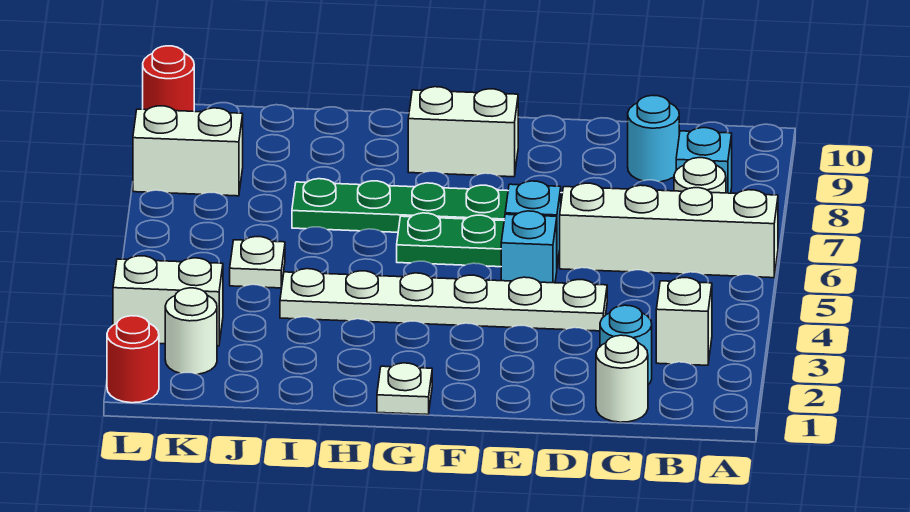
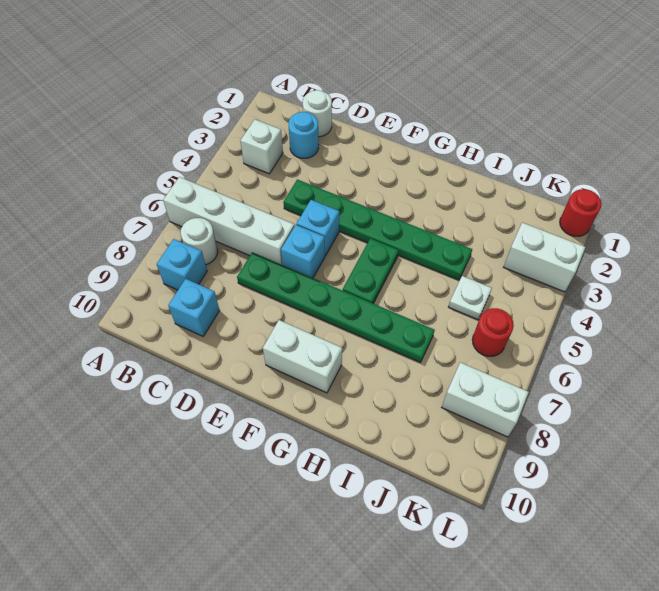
cyan 1x1 round brick [628,95,679,182] -> cyan 1x1 brick [168,279,220,336]
white 1x6 plate [280,269,607,331] -> green 1x6 plate [283,179,472,280]
green 1x2 plate [397,213,504,267] -> green 1x2 plate turned to [343,239,399,303]
white 1x1 plate [377,363,432,415] -> none
white 1x1 round brick [165,288,217,374] -> none
red 1x1 round brick [143,46,194,111] -> red 1x1 round brick moved to [472,308,514,356]

